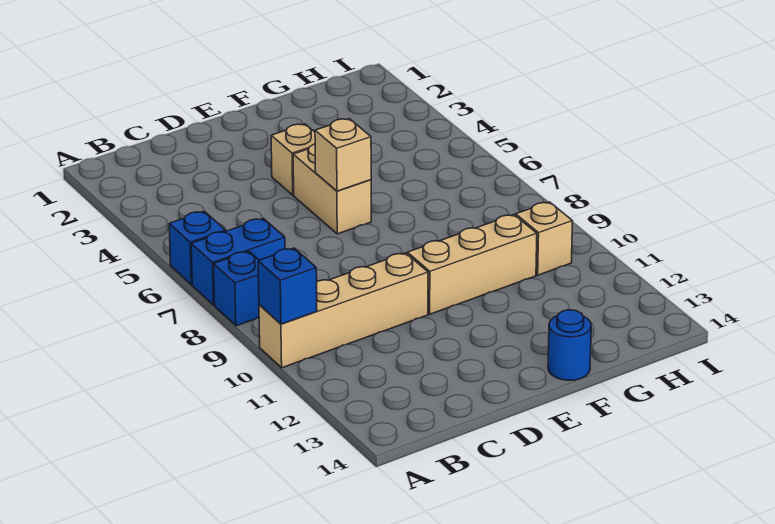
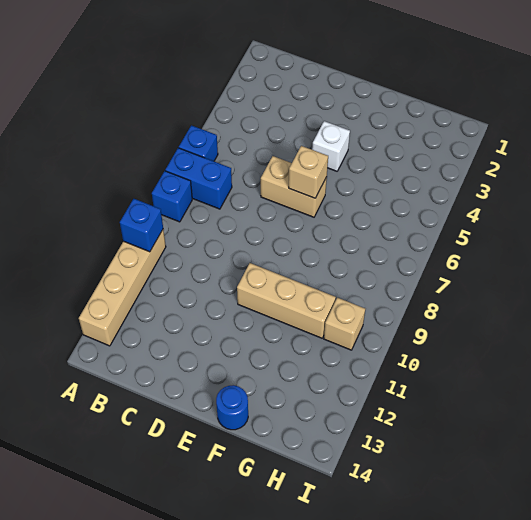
tan 1x4 brick [259,253,428,368] -> tan 1x4 brick turned to [79,230,166,346]
tan 1x1 brick [271,124,315,195] -> white 1x1 brick [312,121,350,171]
tan 1x2 brick [293,144,371,234] -> tan 1x2 brick turned to [261,156,327,217]

